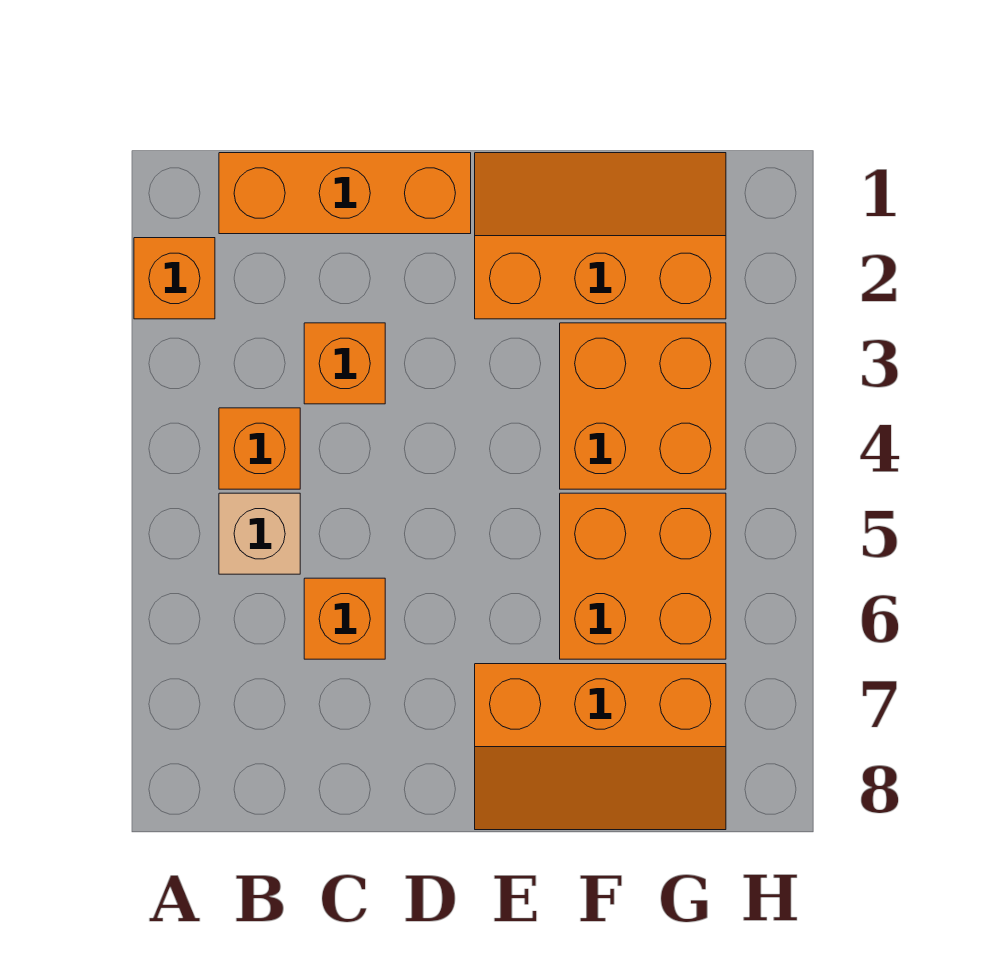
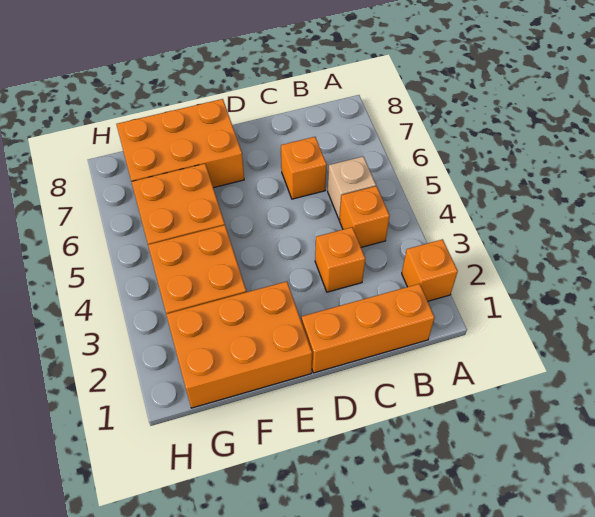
orange 2x3 slope [475,153,726,319] -> orange 2x3 brick [166,282,312,408]
orange 2x3 slope [475,664,726,830] -> orange 2x3 brick [116,99,244,188]

